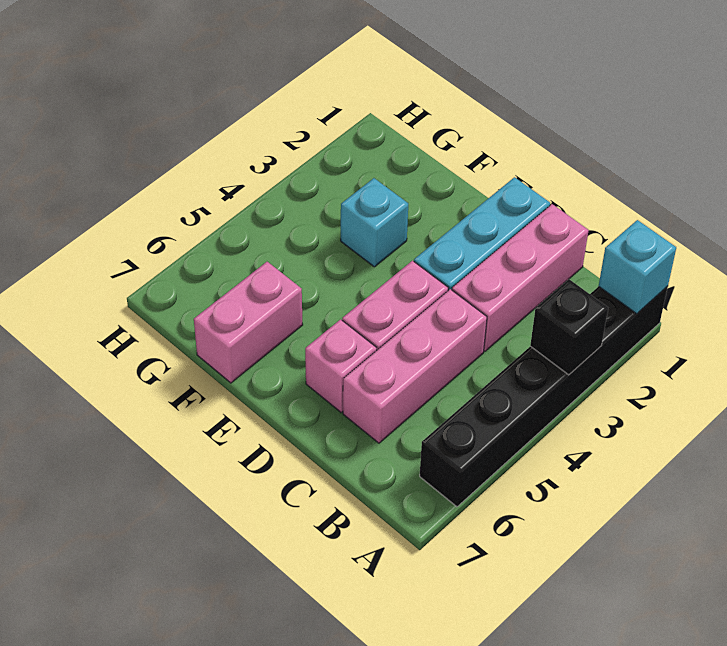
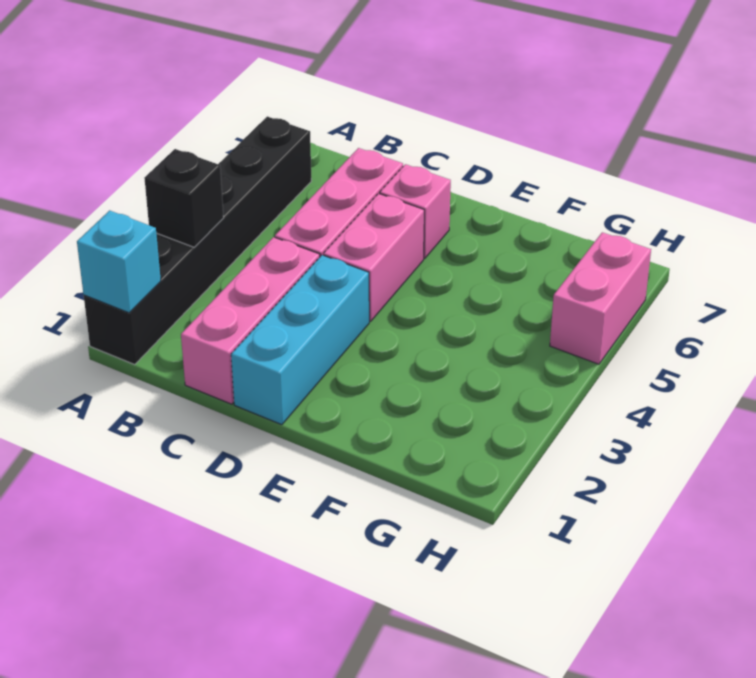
cyan 1x1 brick [341,178,408,267] -> none
pink 1x2 brick [194,262,303,383] -> pink 1x2 brick moved to [550,232,651,364]

